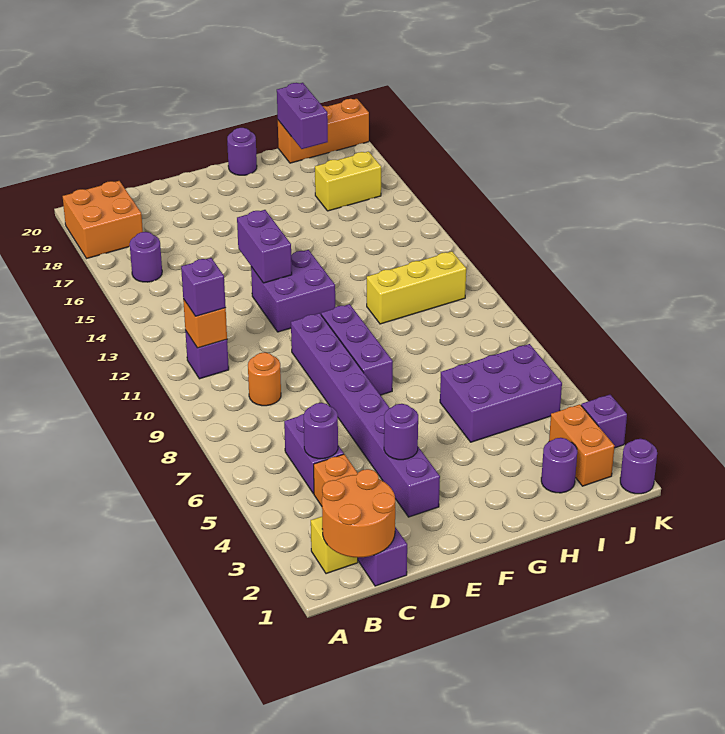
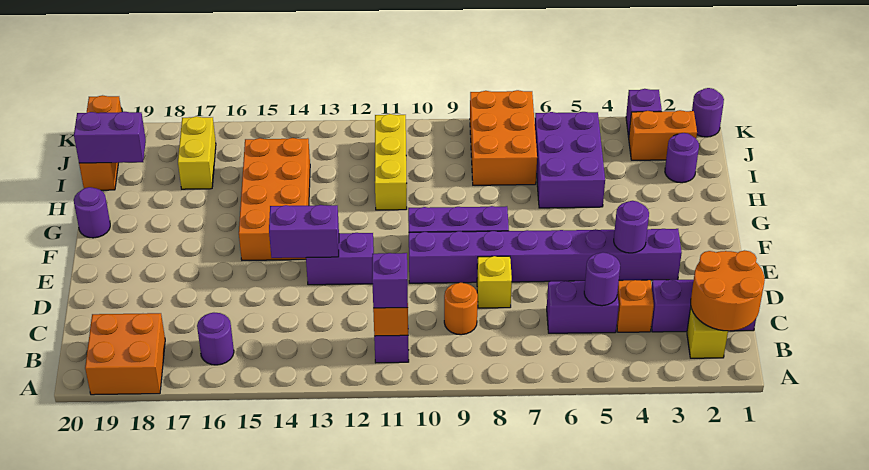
none -> yellow 1x1 brick [477,256,512,308]
purple 2x2 brick [251,250,335,332] -> purple 1x2 brick [306,233,374,285]
none -> orange 2x4 brick [239,138,310,260]
none -> orange 2x3 brick [470,90,537,185]

